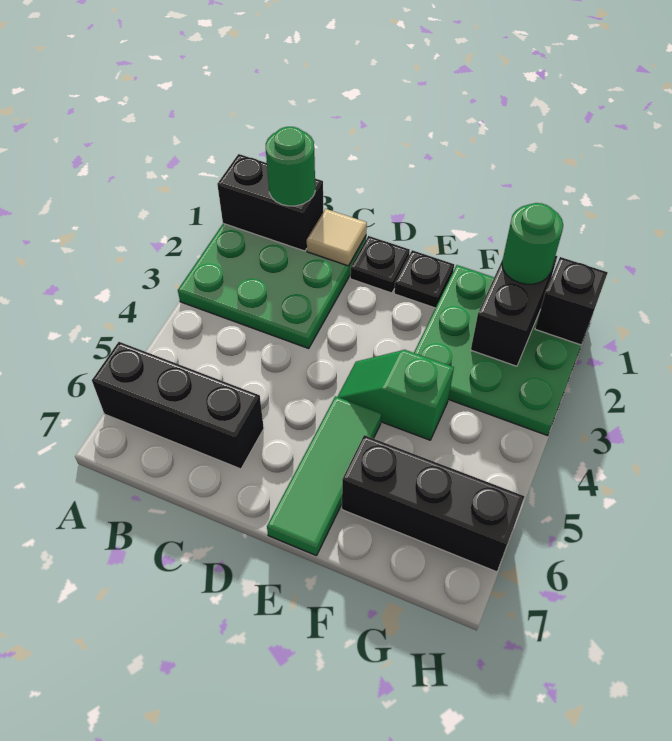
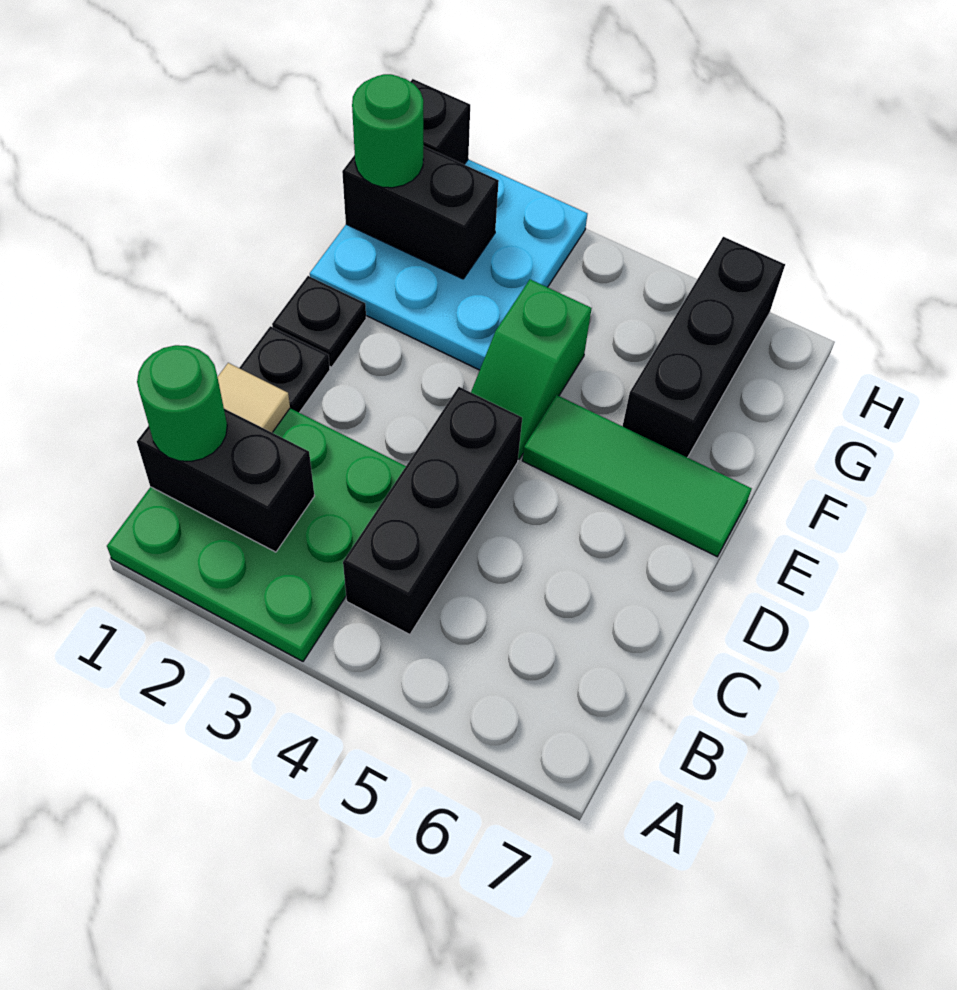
black 1x2 brick [217,154,323,251] -> black 1x2 brick turned to [137,409,314,552]
black 1x3 brick [92,342,264,469] -> black 1x3 brick moved to [343,387,522,634]
green 3x3 plate [414,265,581,436] -> cyan 3x3 plate [310,160,587,370]

